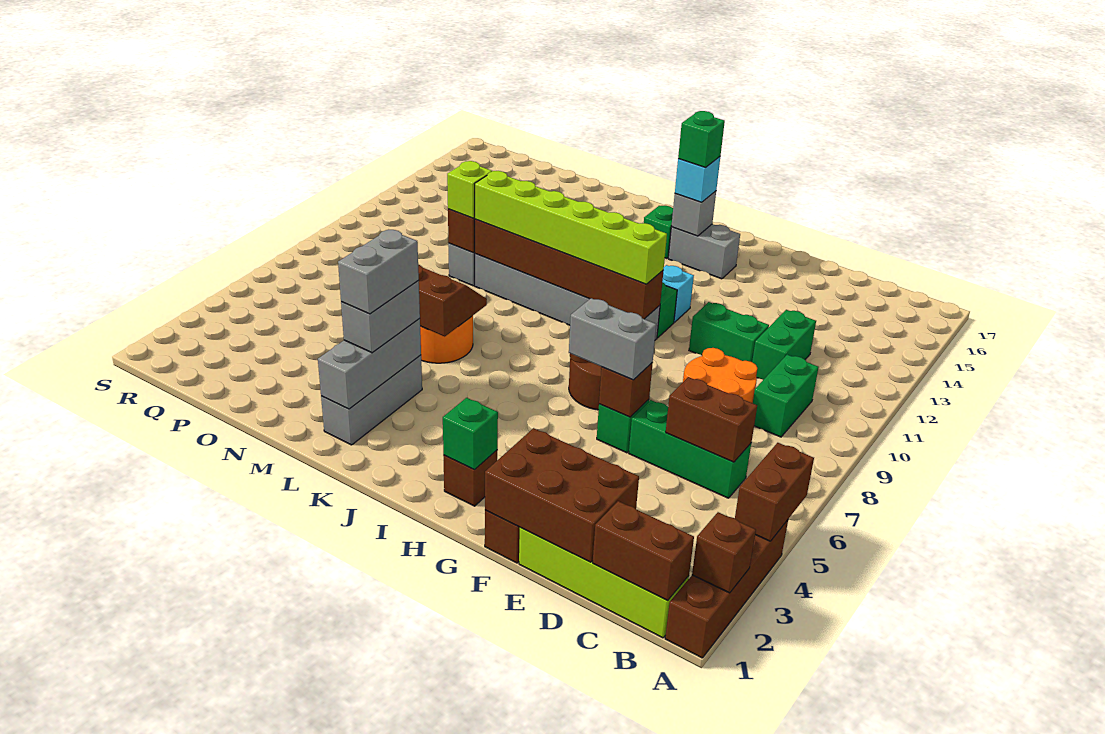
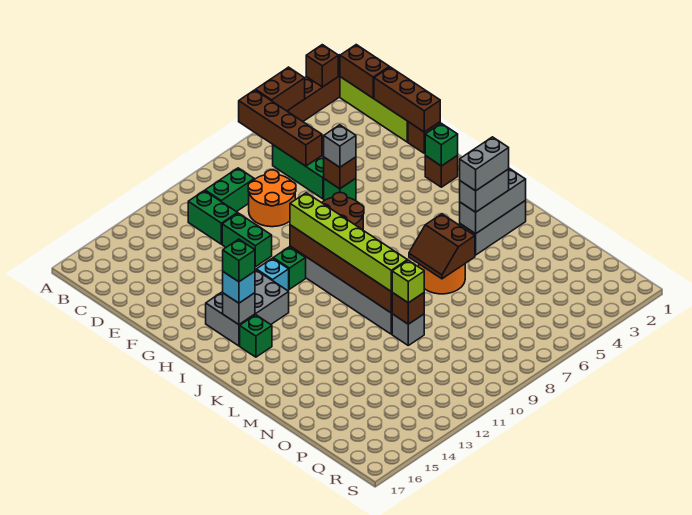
brown 1x2 brick [666,377,757,462] -> brown 1x4 brick [239,90,322,166]
brown 2x3 brick [485,428,639,562] -> brown 1x3 brick [374,67,440,132]
green 1x2 brick [752,310,816,380] -> green 1x2 brick turned to [188,191,238,244]
grey 1x2 brick [569,298,656,380] -> grey 1x1 brick [324,125,356,167]
grey 1x2 brick [668,224,740,279] -> grey 2x3 brick [206,270,289,346]

